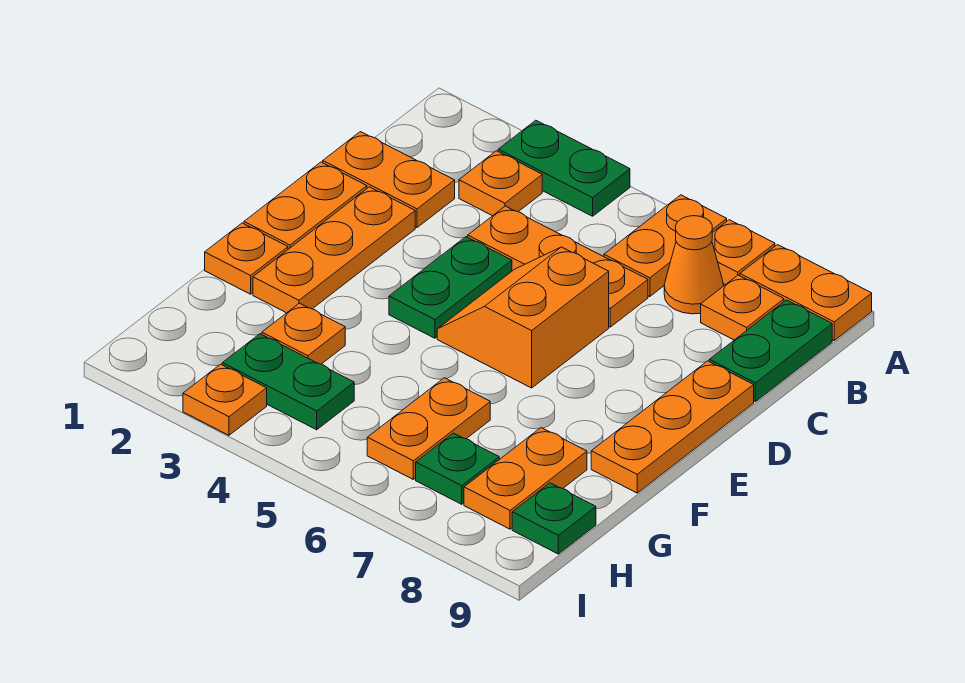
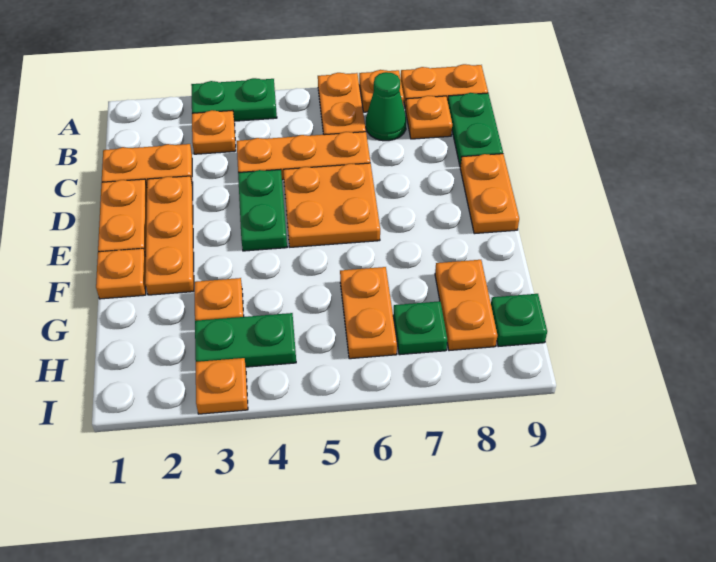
orange 1x1 cone [664,216,723,314] -> green 1x1 cone [366,72,406,141]
orange 2x2 slope [437,247,609,388] -> orange 2x2 plate [283,163,380,247]
orange 1x3 plate [591,361,754,493] -> orange 1x2 plate [460,154,519,234]

